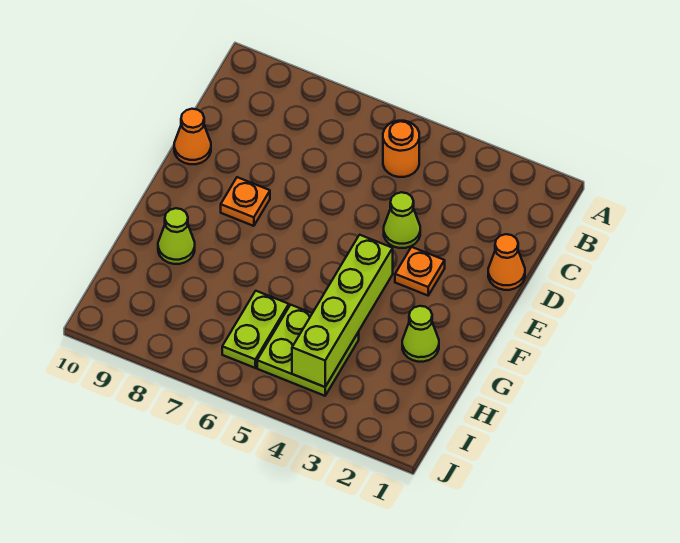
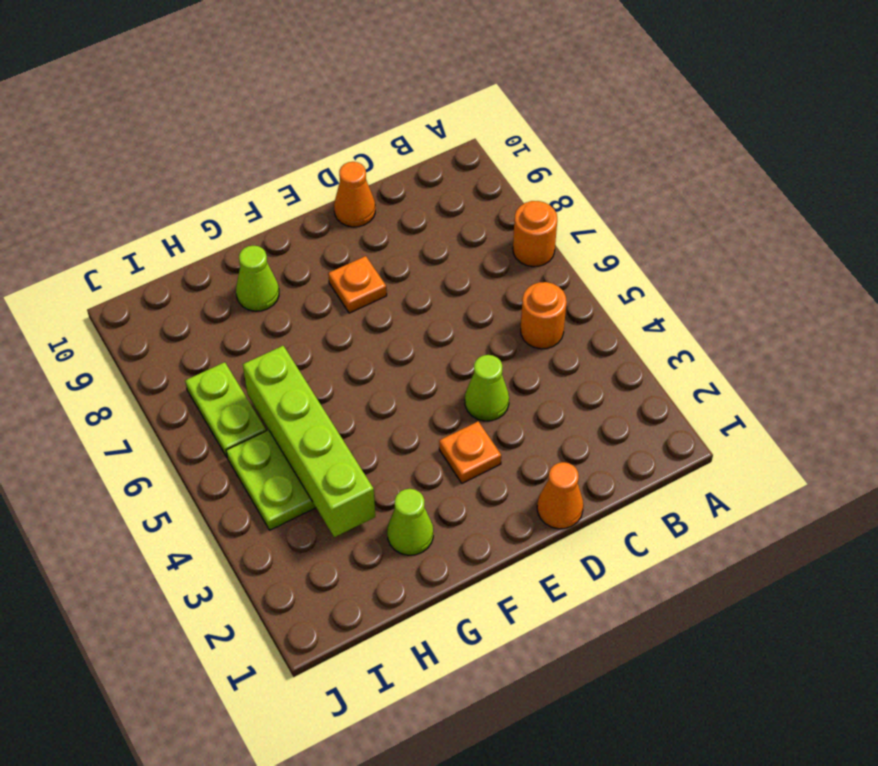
none -> orange 1x1 round brick [513,201,557,267]
lime 1x4 brick [292,235,393,387] -> lime 1x4 brick turned to [243,346,375,537]
lime 1x2 plate [222,291,289,368] -> lime 1x2 plate turned to [185,362,266,457]

